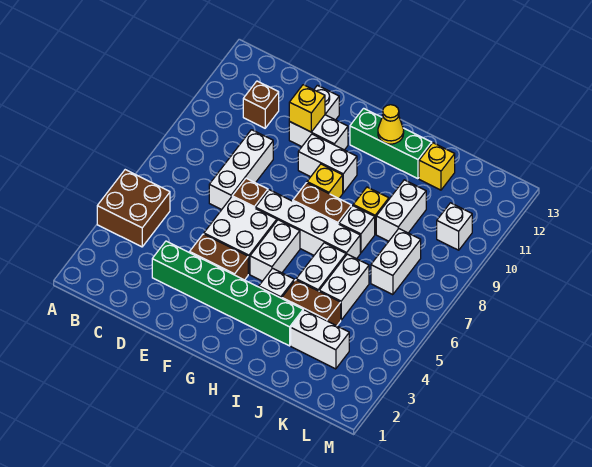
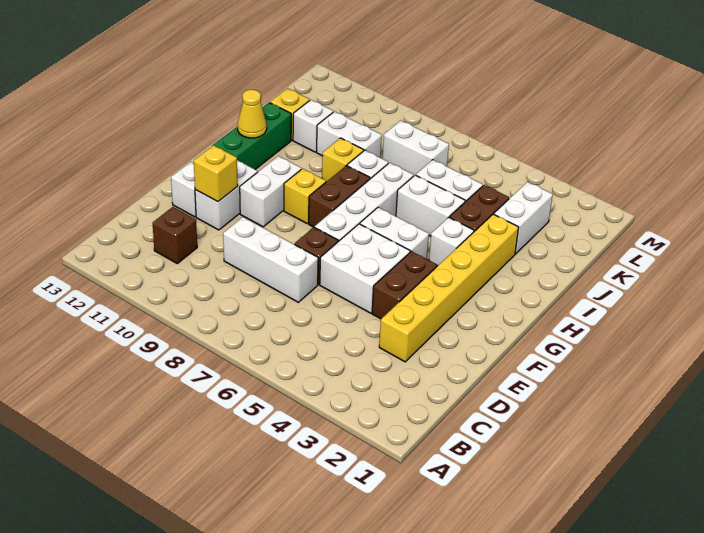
brown 2x2 brick [97,170,170,247] -> none
green 1x6 brick [152,241,303,346] -> yellow 1x6 brick [379,214,519,362]
white 1x1 brick [437,203,472,250] -> white 1x1 brick moved to [293,100,333,152]

